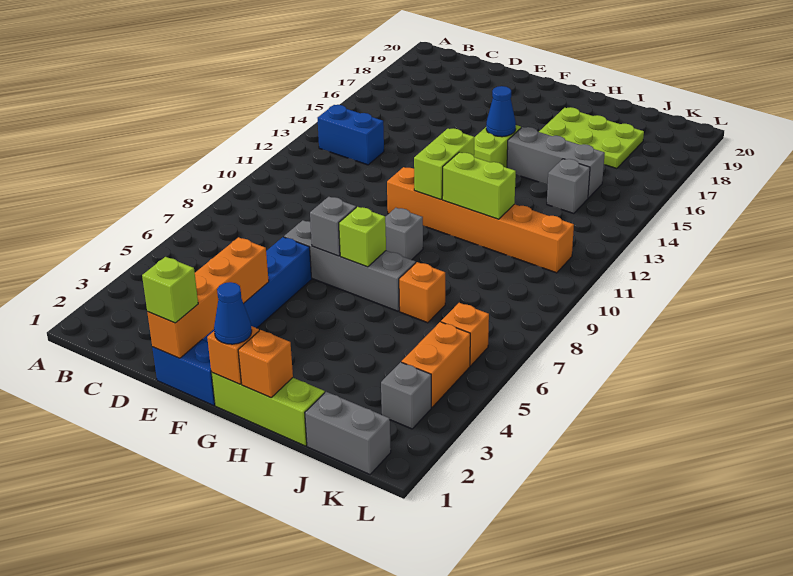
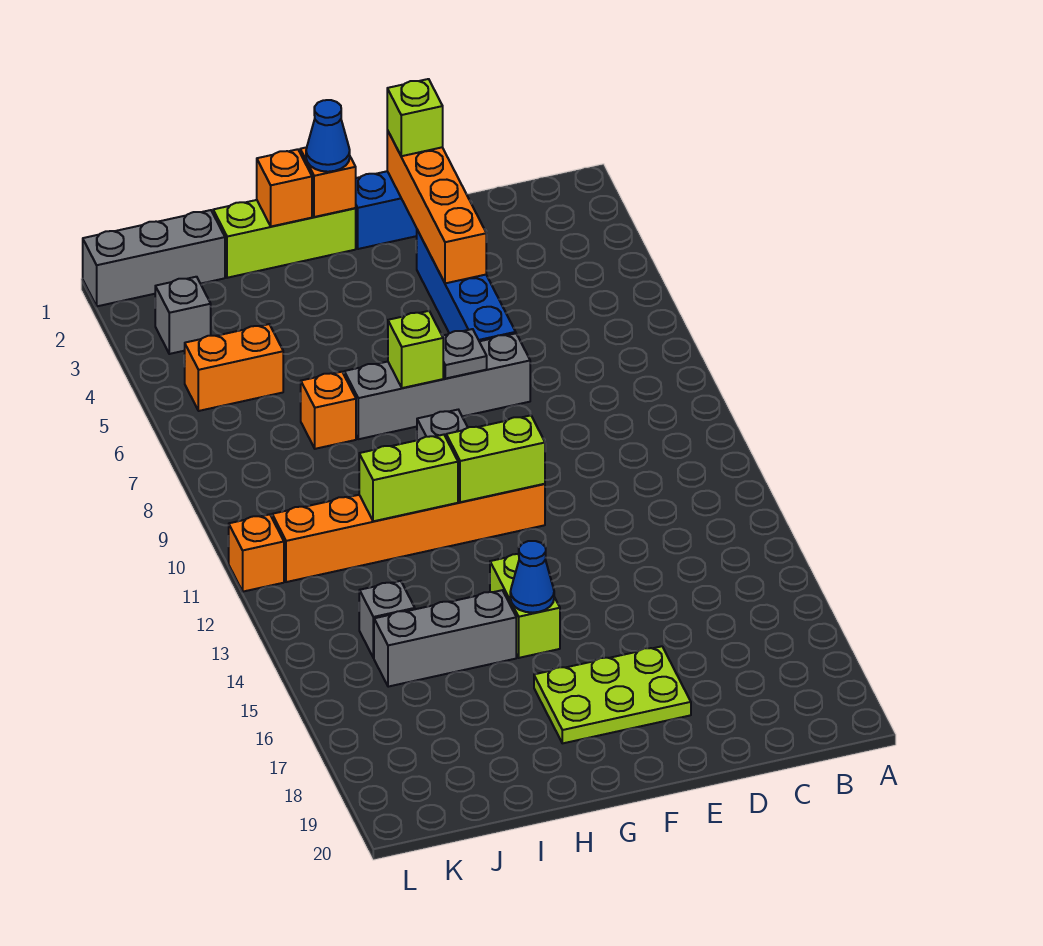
blue 1x2 brick [318,105,384,165] -> none
grey 1x1 brick [310,197,356,256] -> grey 1x1 plate [442,329,487,379]
lime 1x2 brick [414,128,474,200] -> lime 1x2 brick turned to [446,415,545,502]
lime 2x3 plate [539,107,644,169] -> lime 2x3 plate moved to [534,646,691,743]
grey 1x2 brick [305,392,391,474] -> grey 1x3 brick [83,210,225,306]
orange 1x2 brick [402,322,470,407] -> orange 1x2 brick turned to [185,324,283,411]
orange 1x1 brick [441,303,489,366] -> orange 1x1 brick moved to [228,514,284,592]

